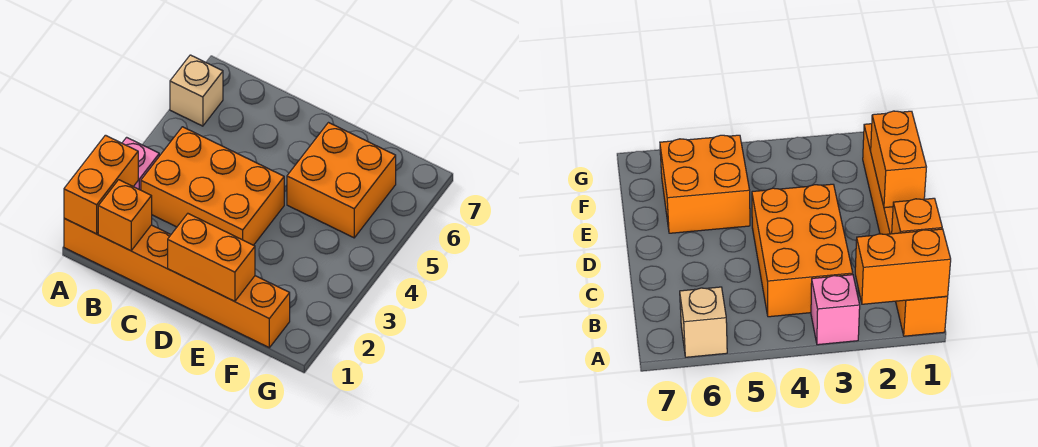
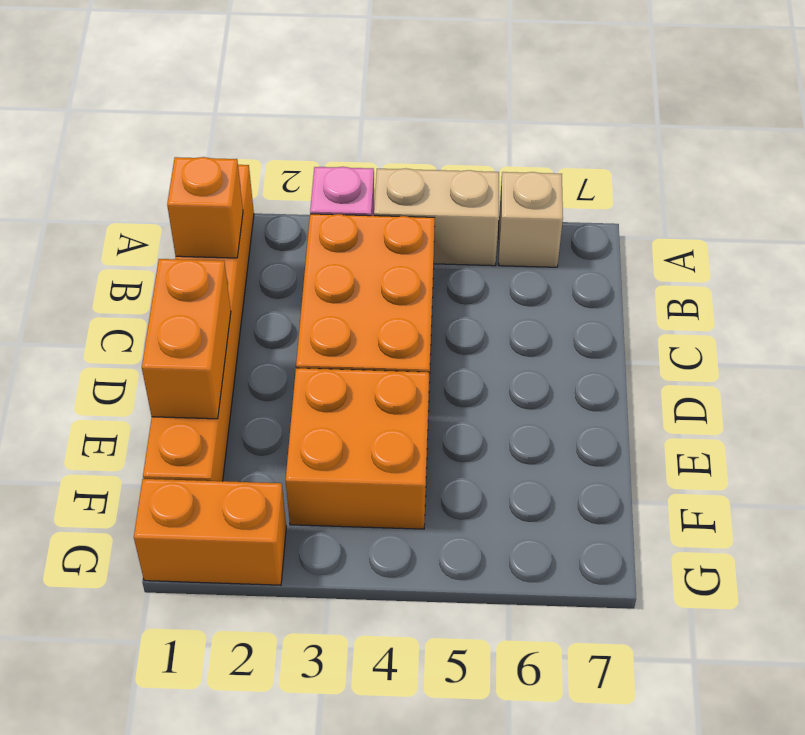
orange 1x2 brick [64,135,138,234] -> orange 1x2 brick moved to [134,479,286,585]
none -> tan 1x2 brick [374,168,499,266]
orange 2x2 brick [287,123,396,238] -> orange 2x2 brick moved to [286,368,429,529]

